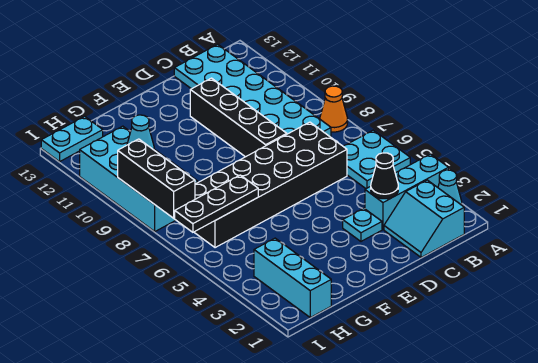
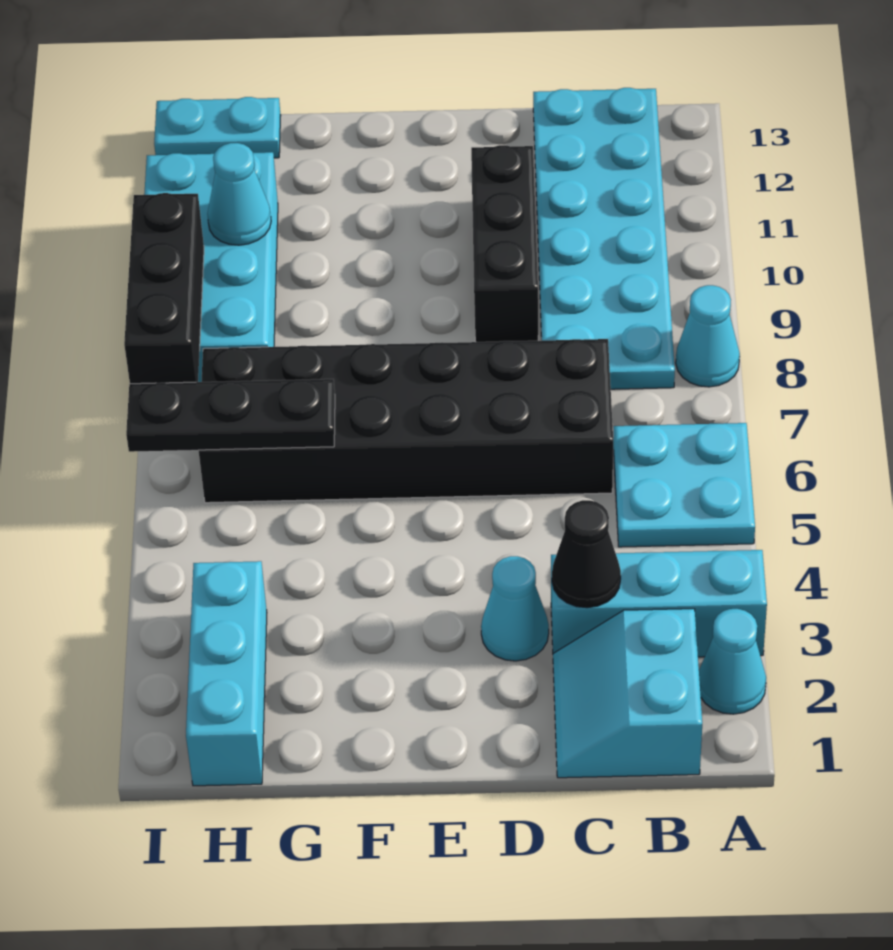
orange 1x1 cone [320,86,348,132] -> cyan 1x1 cone [676,285,740,387]
cyan 1x1 plate [343,208,382,241] -> cyan 1x1 cone [481,556,549,661]
black 1x4 brick [190,78,287,157] -> black 1x3 brick [471,145,538,342]

